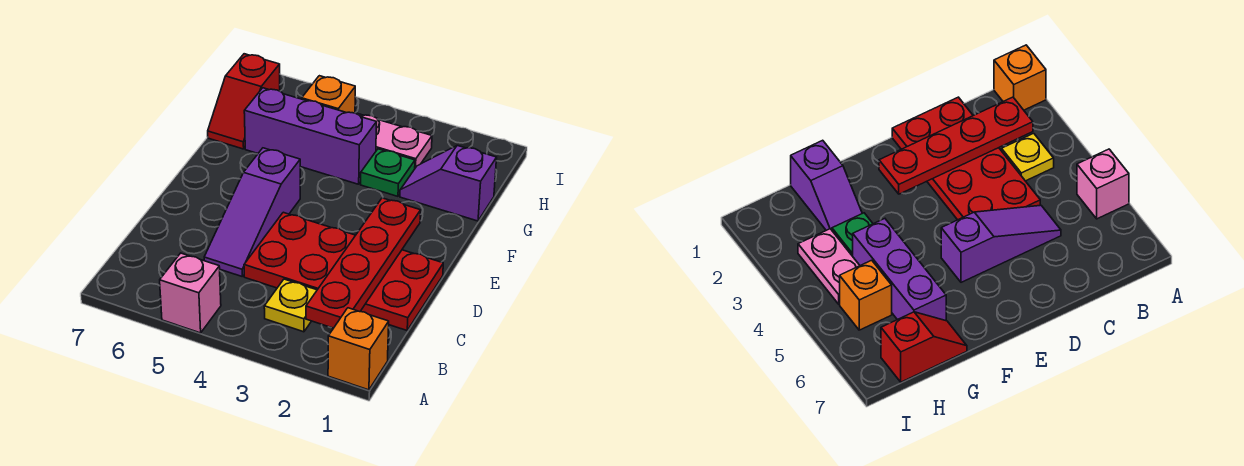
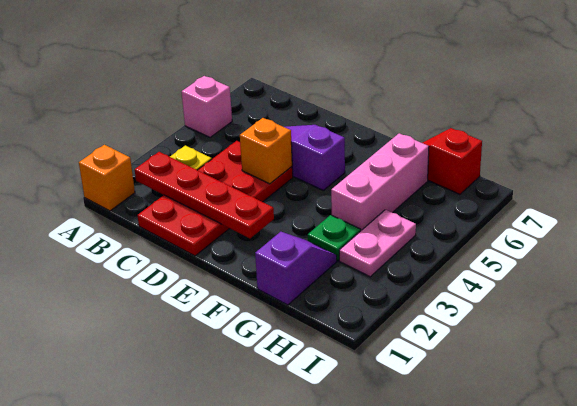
purple 1x3 brick [244,88,377,184] -> pink 1x3 brick [331,133,429,230]
orange 1x1 brick [302,76,355,113] -> orange 1x1 brick moved to [240,118,292,184]

